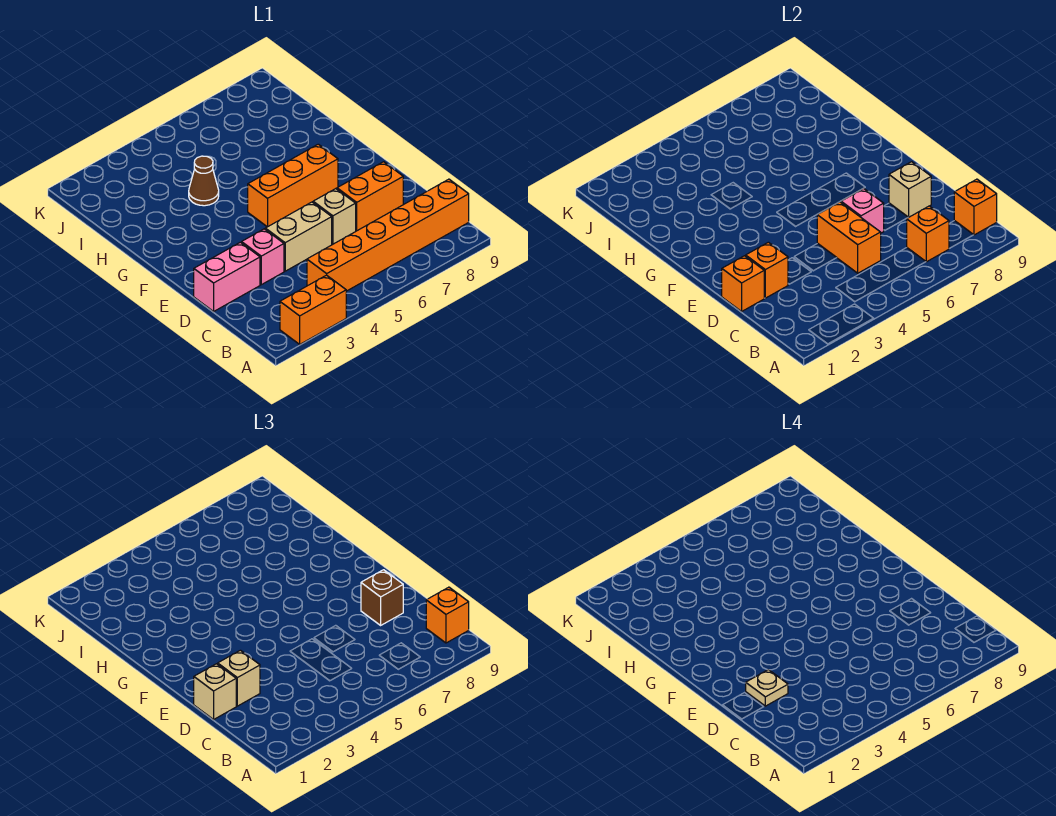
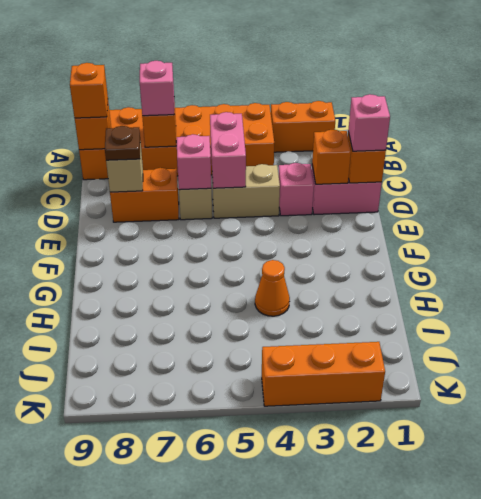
orange 1x6 brick [307,179,469,291] -> orange 2x6 brick [79,103,274,180]
none -> pink 1x1 brick [140,61,174,116]
orange 1x2 brick [817,202,881,273] -> pink 1x2 brick [210,112,246,188]
tan 1x1 brick [194,664,236,719] -> pink 1x1 brick [348,94,390,151]
tan 1x1 brick [218,650,260,706] -> none
tan 1x1 plate [746,670,788,706] -> none
brown 1x1 brick [361,570,403,625] -> brown 1x1 plate [105,126,140,160]
orange 1x3 brick [248,144,338,227] -> orange 1x3 brick moved to [262,342,385,406]
brown 1x1 cone [189,156,219,206] -> orange 1x1 cone [255,260,290,316]

